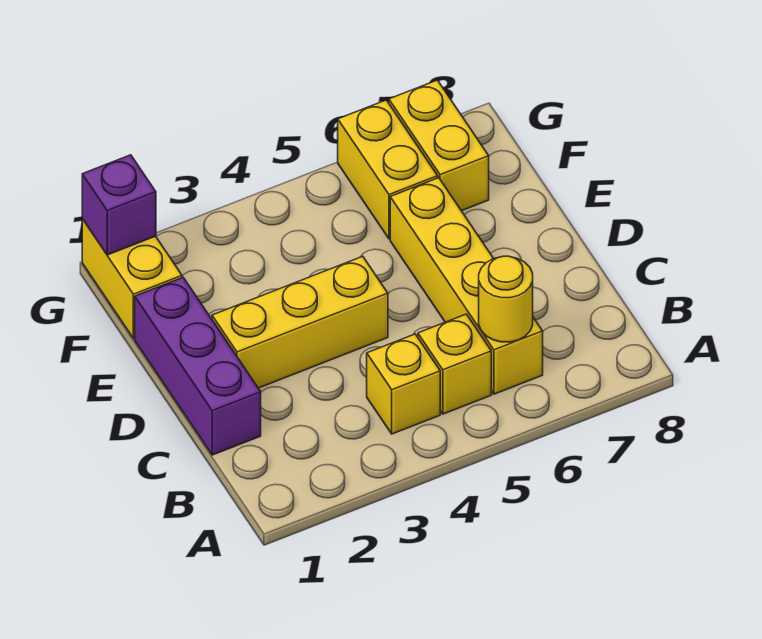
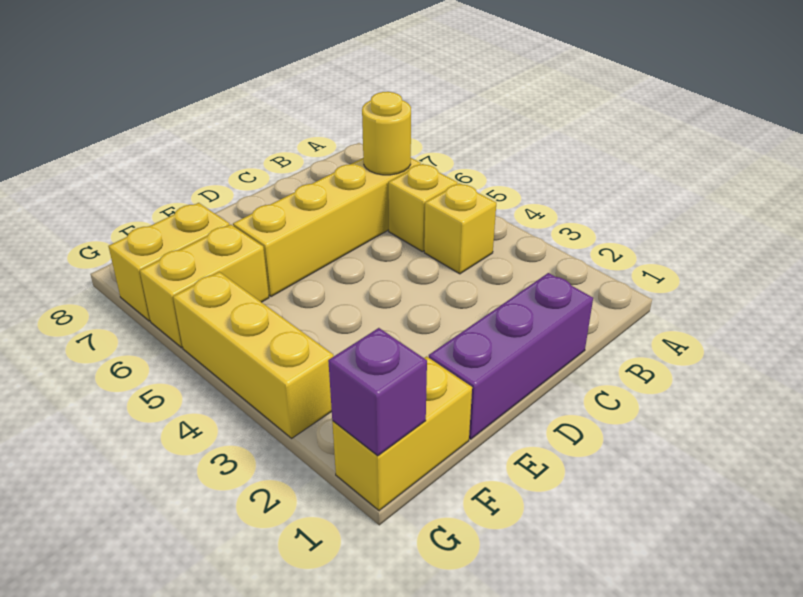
yellow 1x3 brick [212,256,388,388] -> yellow 1x3 brick moved to [173,272,334,438]

